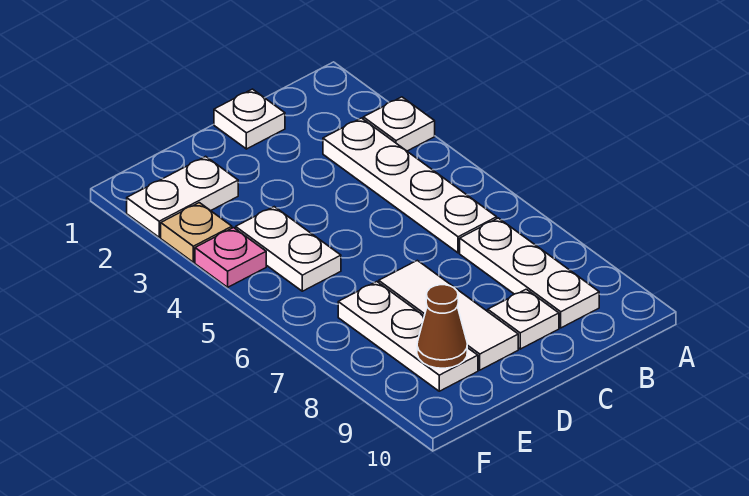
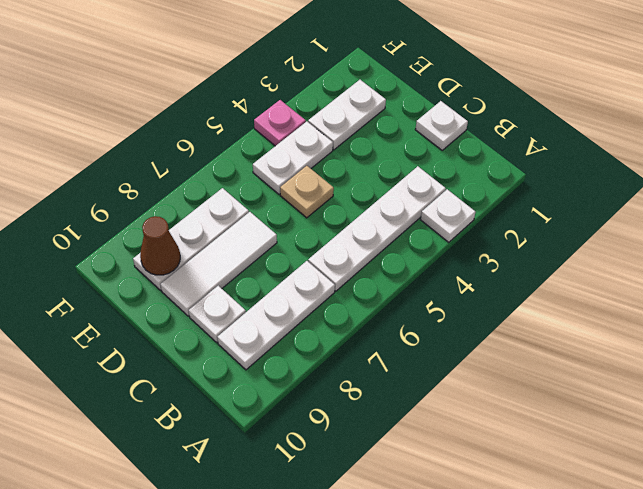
white 1x2 plate [127,156,238,237] -> white 1x2 plate turned to [308,80,386,150]
tan 1x1 plate [161,203,232,262] -> tan 1x1 plate moved to [280,166,334,218]

